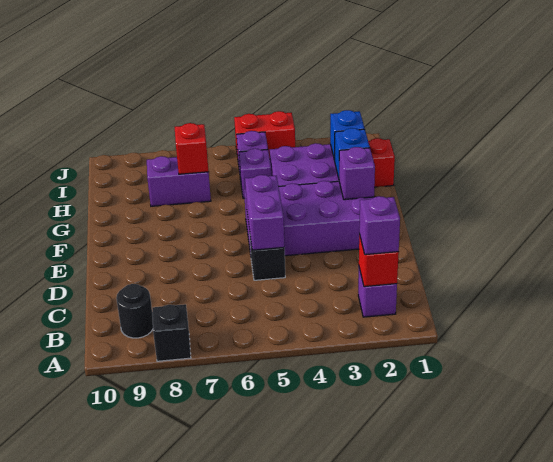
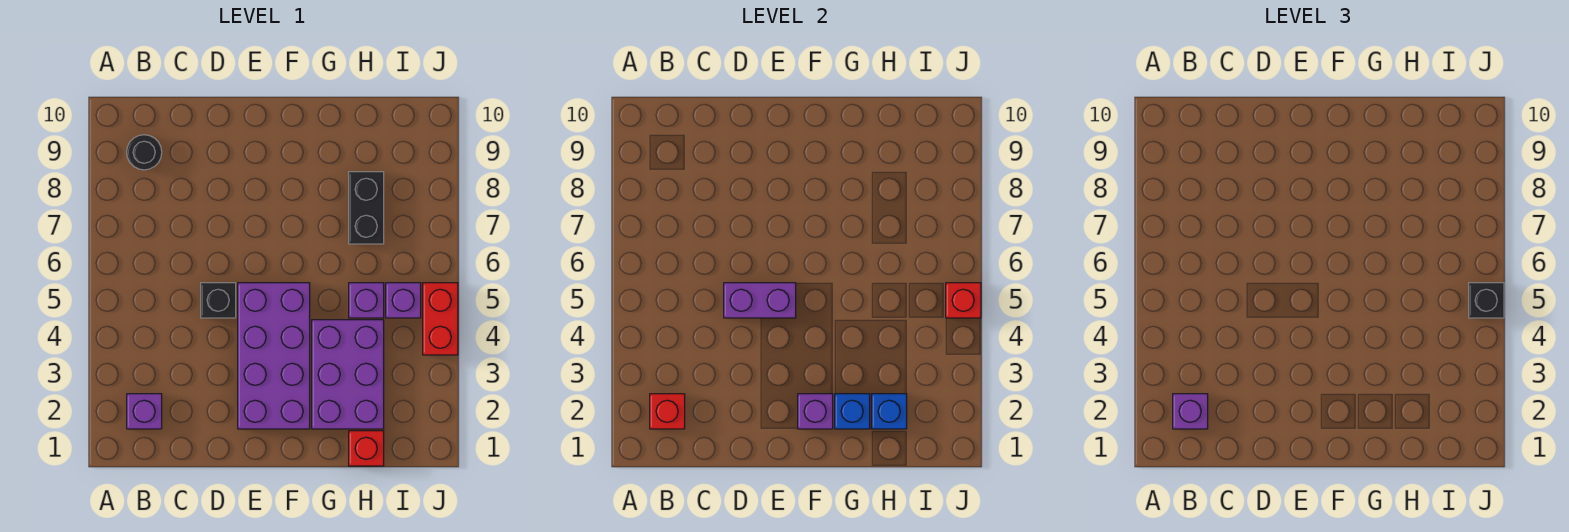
black 1x1 brick [152,304,191,361] -> black 1x1 brick moved to [1469,283,1504,318]
purple 1x2 brick [147,156,211,206] -> black 1x2 brick [349,172,384,244]
red 1x1 brick [175,123,209,174] -> red 1x1 brick moved to [946,283,981,318]

